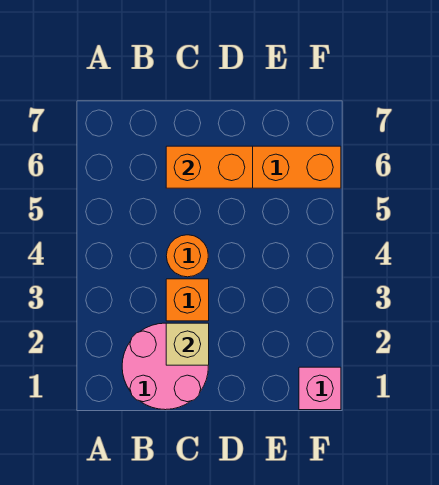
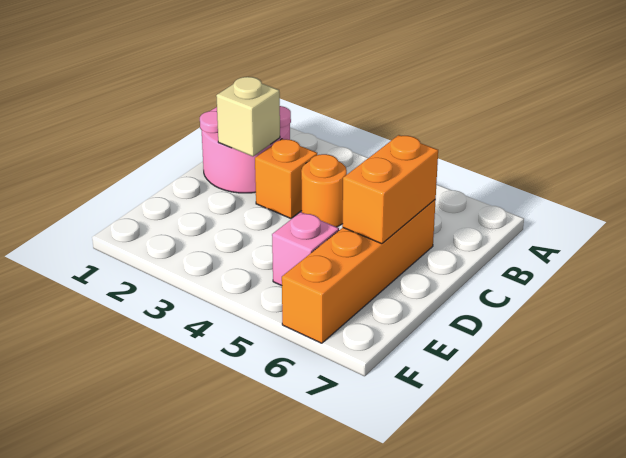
pink 1x1 brick [299,367,341,410] -> pink 1x1 brick moved to [272,212,339,286]

